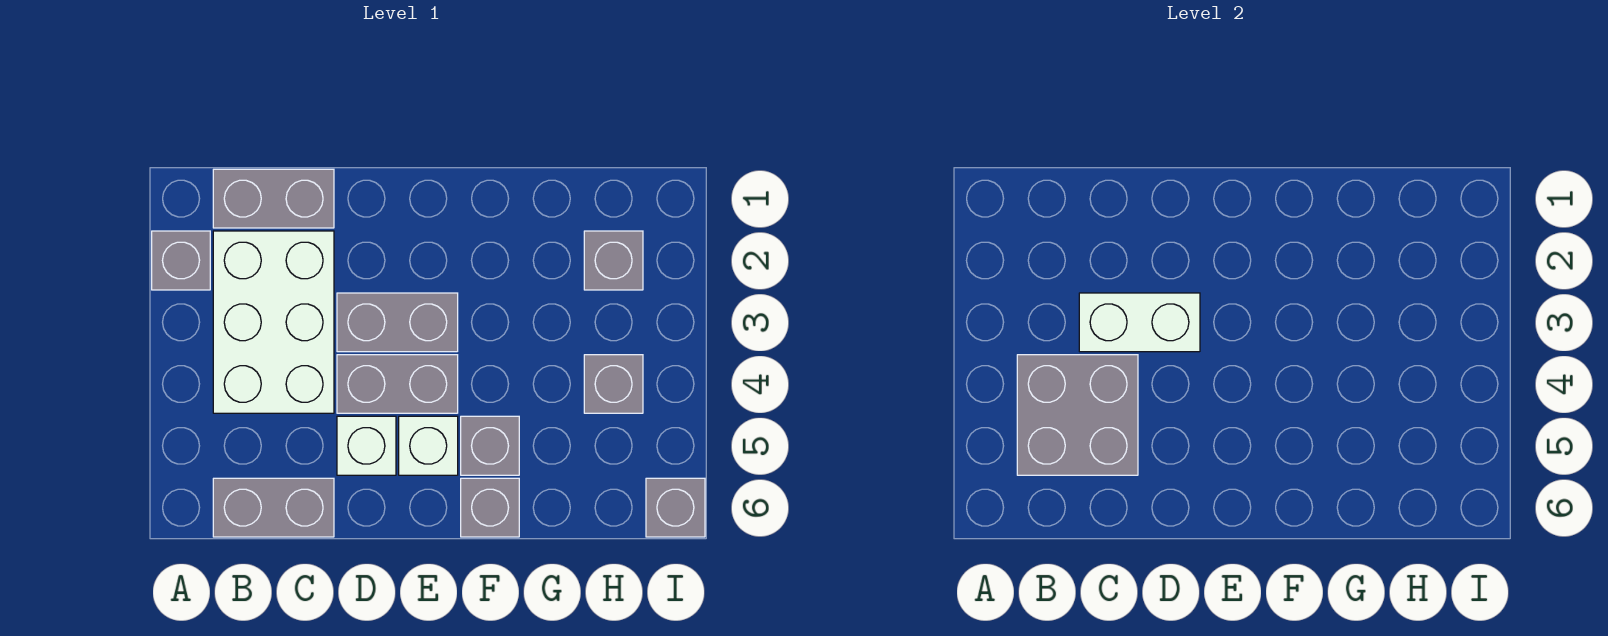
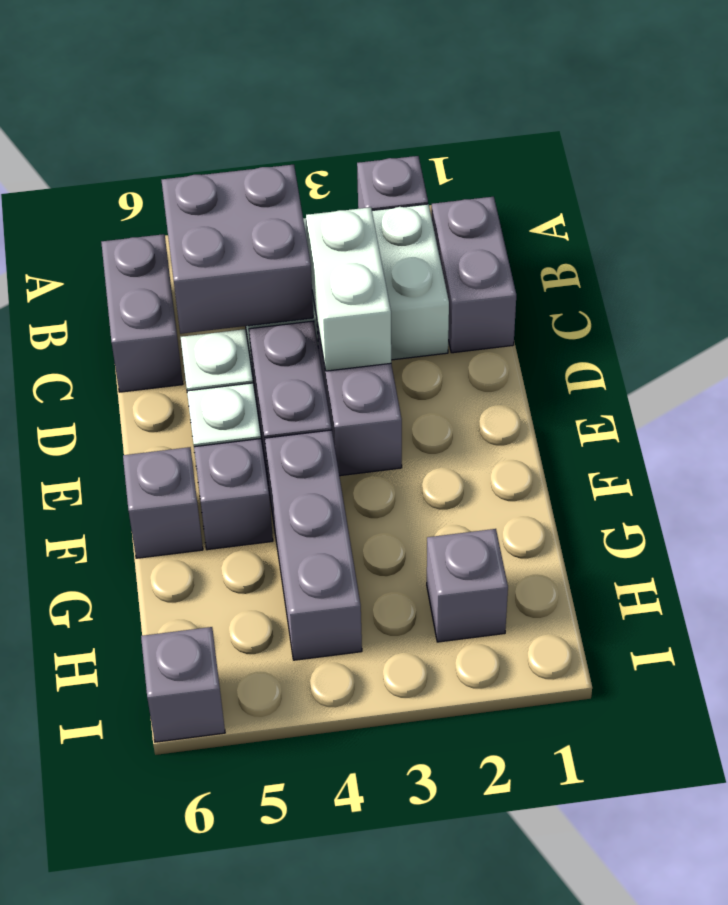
grey 1x1 brick [584,355,643,413] -> grey 1x3 brick [265,430,362,660]

